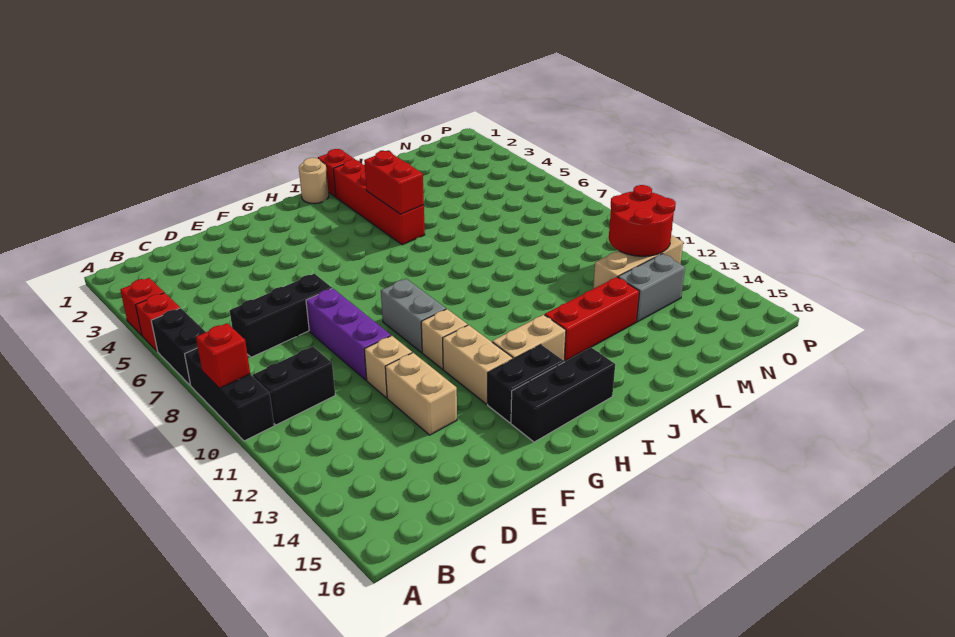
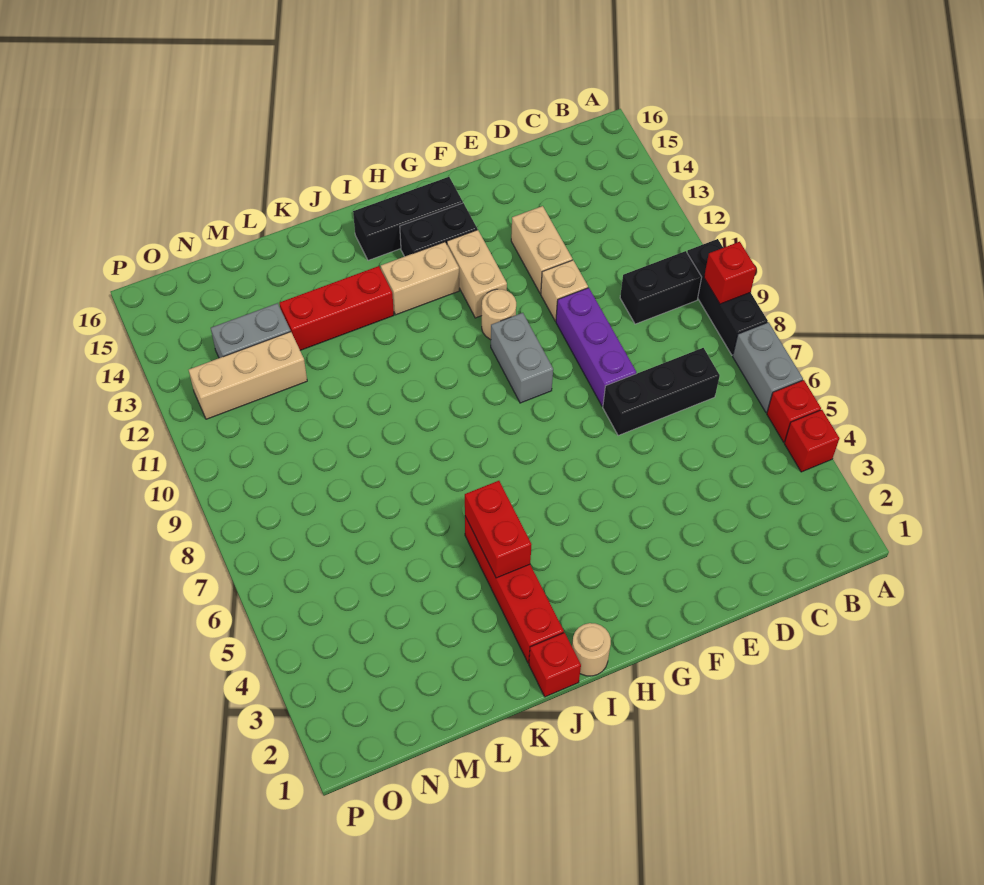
black 1x2 brick [151,308,206,385] -> grey 1x2 brick [733,322,803,413]
tan 1x1 brick [421,309,468,369] -> tan 1x1 round brick [482,289,516,340]
red 2x2 round brick [609,185,676,256] -> none

